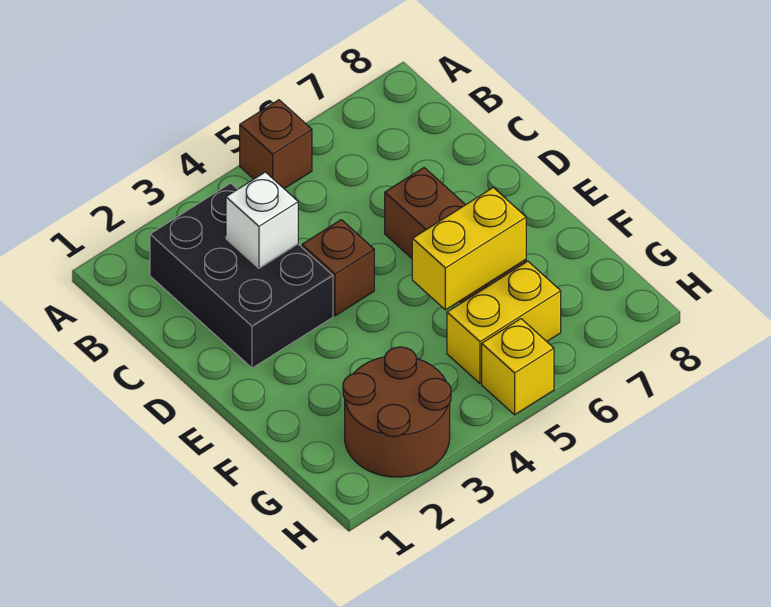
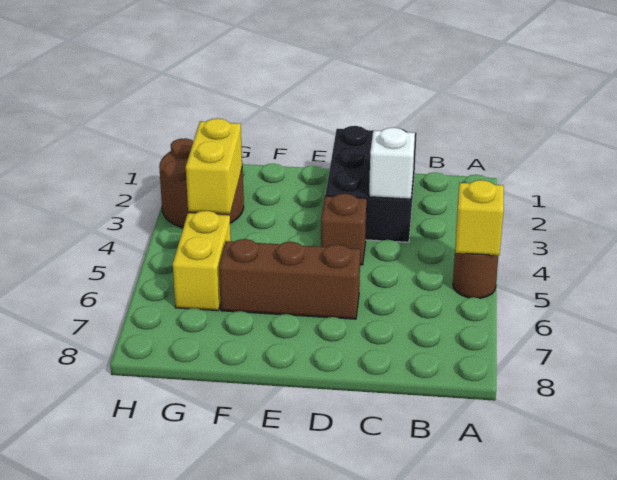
brown 1x1 brick [240,100,312,189] -> brown 1x1 round brick [453,245,499,298]
black 2x3 brick [150,183,333,368] -> black 2x3 brick turned to [325,126,417,242]
yellow 1x2 brick [412,188,526,310] -> yellow 1x2 brick moved to [186,118,242,214]
yellow 1x1 brick [482,319,554,415] -> yellow 1x1 brick moved to [455,180,504,255]

